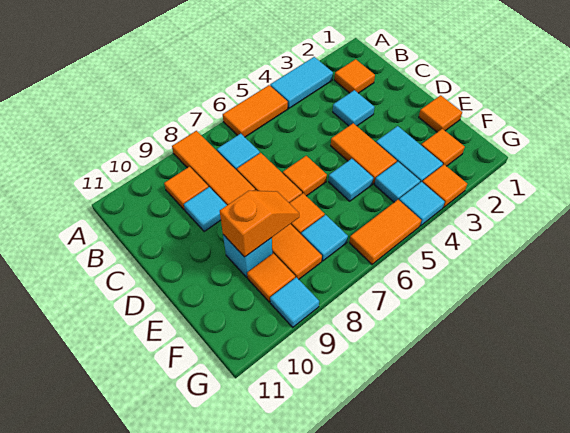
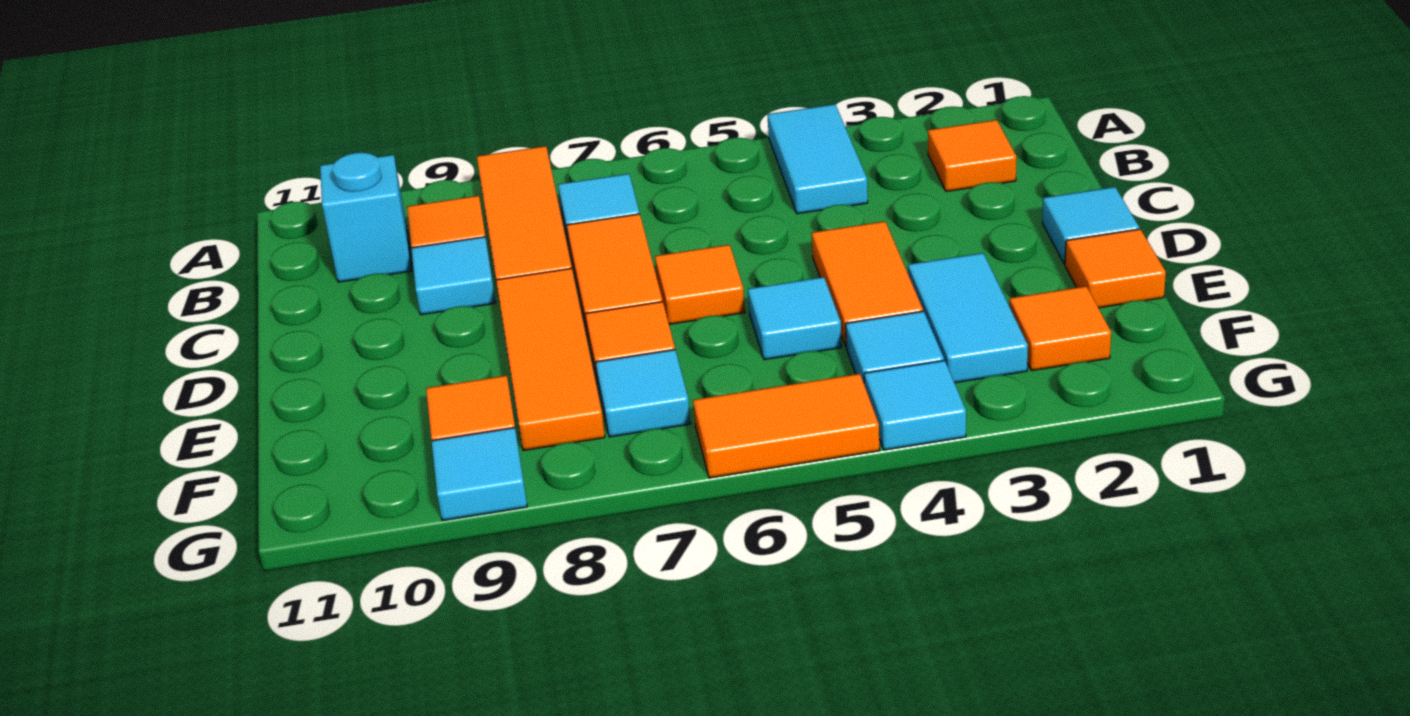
cyan 1x2 tile [270,57,333,108] -> cyan 1x2 tile turned to [767,104,868,214]
orange 1x2 tile [223,85,288,137] -> none
cyan 1x1 tile [333,90,375,126] -> cyan 1x1 tile moved to [1042,187,1139,264]
orange 1x2 slope [220,190,299,257] -> none
cyan 1x1 brick [223,235,272,277] -> cyan 1x1 brick moved to [320,153,412,282]
orange 1x1 tile [422,165,467,208] -> none

